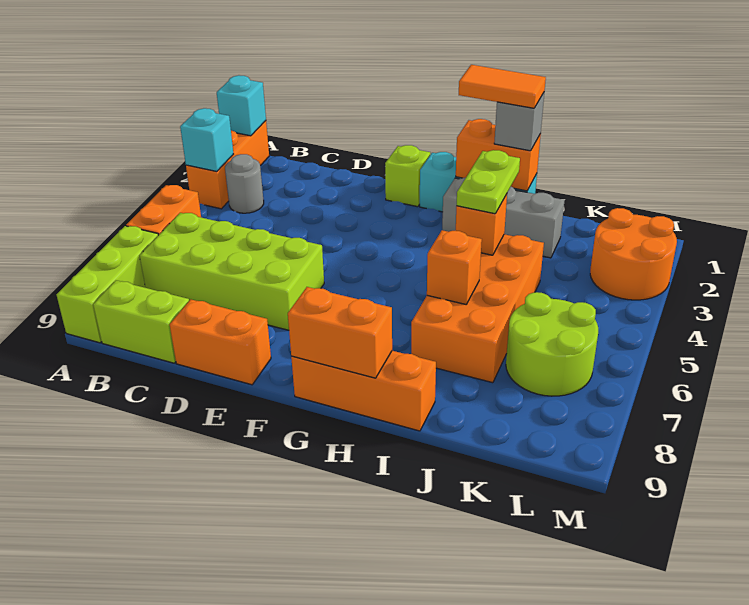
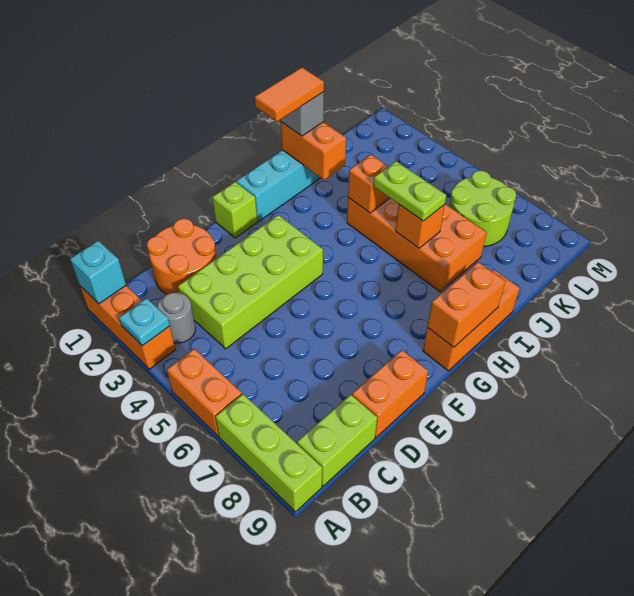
cyan 1x1 brick [180,108,233,171] -> cyan 1x1 plate [119,298,170,346]
lime 2x4 brick [140,213,324,330] -> lime 2x4 brick moved to [178,215,323,349]
orange 1x2 brick [456,119,541,191] -> orange 1x2 brick turned to [281,122,346,180]
grey 1x3 brick [442,178,565,258] -> none
lime 1x2 plate [457,150,520,214] -> lime 1x2 plate moved to [373,161,446,221]
orange 2x2 round brick [590,208,677,300] -> orange 2x2 round brick moved to [147,219,216,294]

